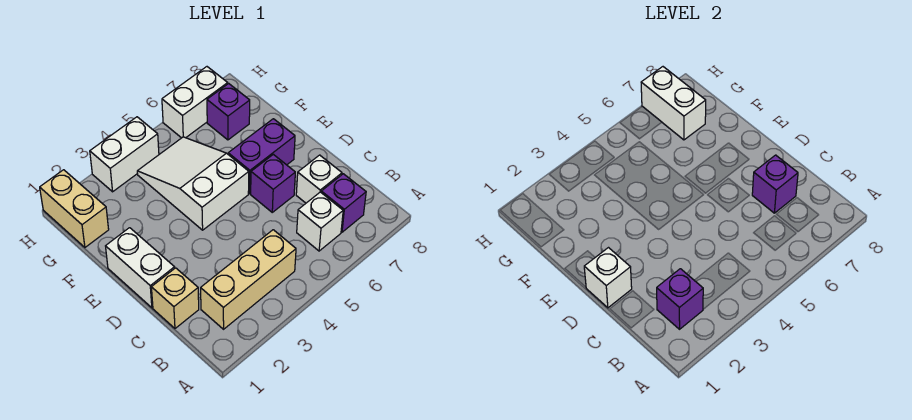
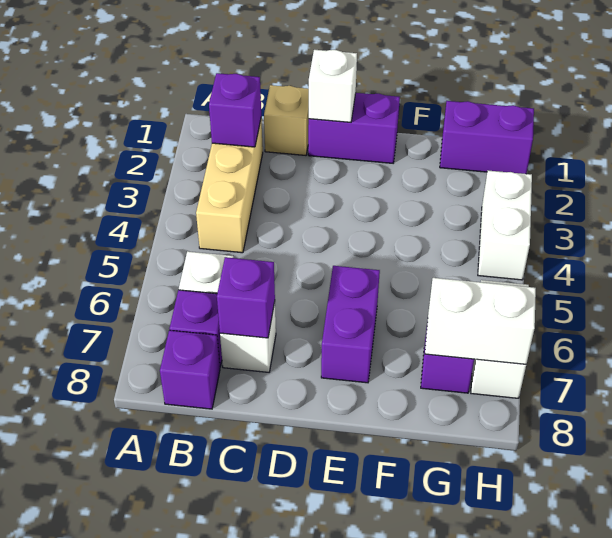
white 1x2 brick [106,228,175,308] -> purple 1x2 brick [308,93,400,163]
purple 1x1 brick [251,154,295,212] -> purple 1x1 brick moved to [160,330,220,409]
white 2x3 slope [137,137,249,230] -> none
tan 1x2 brick [40,170,109,247] -> purple 1x2 brick [440,101,534,174]

